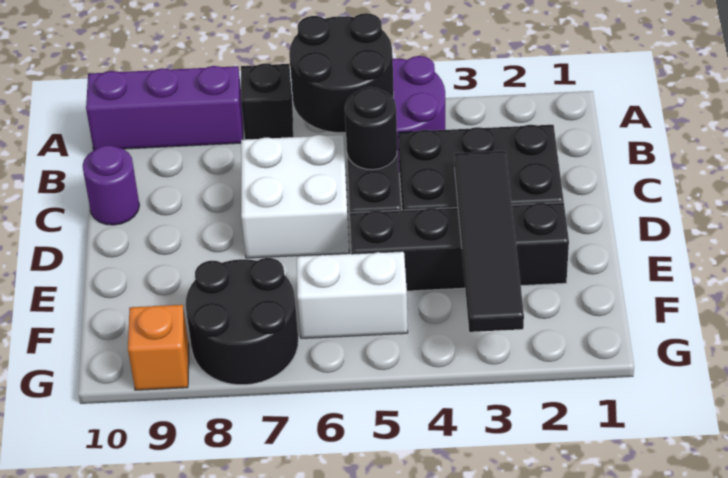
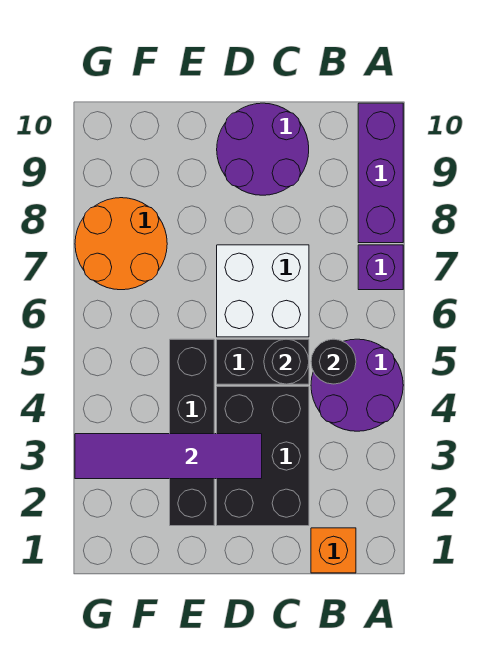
black 2x2 round brick [289,13,394,132] -> black 1x1 round brick [311,339,356,384]
black 1x1 brick [241,63,293,140] -> purple 1x1 brick [358,245,403,290]
purple 1x1 round brick [83,145,139,225] -> purple 2x2 round brick [217,103,309,195]
black 1x4 tile [455,151,524,332] -> purple 1x4 tile [75,434,262,479]
white 1x2 brick [297,251,408,338] -> none
black 2x2 round brick [186,258,298,385] -> orange 2x2 round brick [75,198,167,290]
orange 1x1 brick [128,305,189,390] -> orange 1x1 brick moved to [311,528,356,573]

